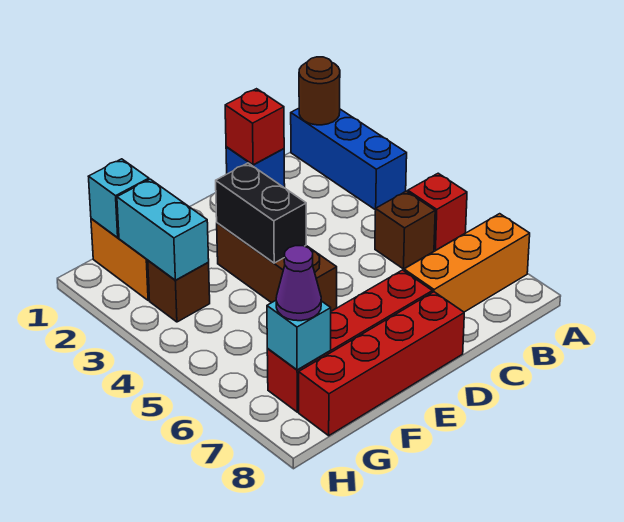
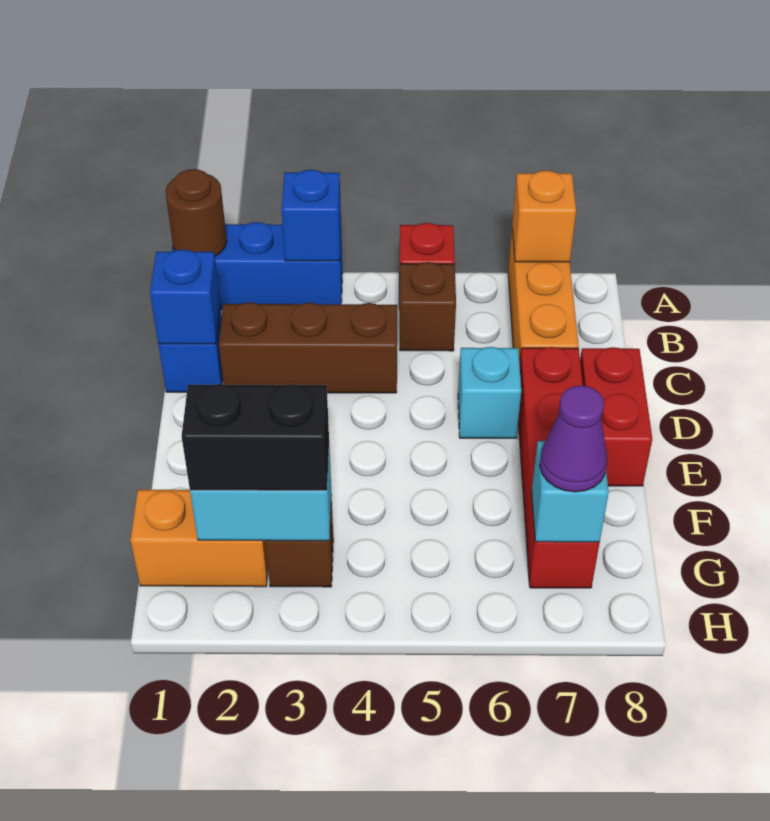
none -> blue 1x1 brick [282,170,341,261]
none -> orange 1x1 brick [512,171,576,262]
red 1x1 brick [225,89,284,165] -> blue 1x1 brick [150,250,220,344]
red 1x4 brick [299,292,464,436] -> red 1x2 brick [580,347,652,486]
brown 1x3 brick [217,223,337,311] -> brown 1x3 brick moved to [219,302,397,393]
black 1x2 brick [216,163,306,263] -> black 1x2 brick moved to [182,384,329,491]
cyan 1x1 brick [89,159,149,237] -> cyan 1x1 brick moved to [458,347,521,438]

